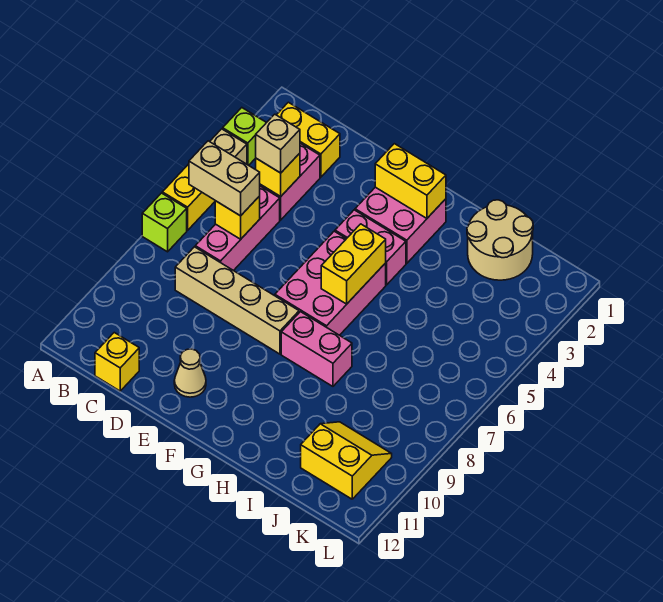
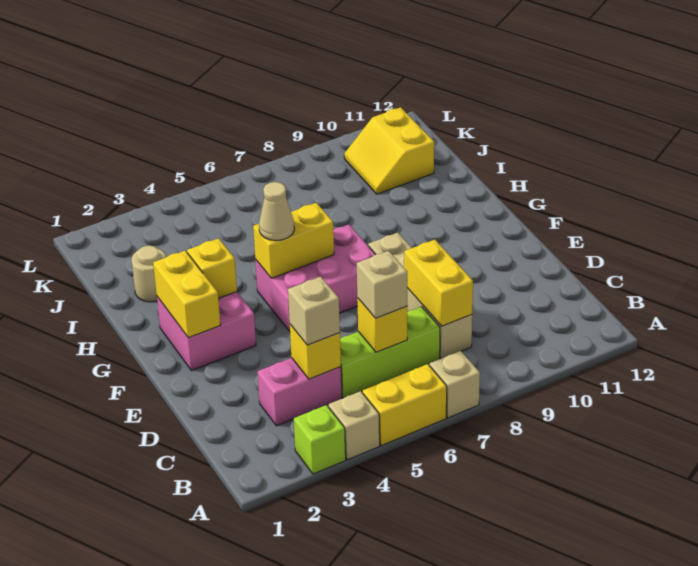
lime 1x1 brick [142,193,187,252] -> tan 1x1 brick [429,351,480,418]
yellow 1x2 brick [277,102,340,177] -> yellow 1x2 brick moved to [404,240,473,326]
tan 1x2 brick [189,141,260,216] -> tan 1x1 brick [357,251,407,318]
pink 1x3 brick [195,186,280,271] -> lime 1x3 brick [340,307,440,398]
yellow 1x1 brick [95,333,139,391] -> yellow 1x1 brick moved to [187,238,237,298]
tan 1x1 cone [174,349,206,397] -> tan 1x1 cone moved to [259,182,294,241]
pink 1x2 brick [335,210,406,285] -> none
pink 1x2 brick [281,312,352,386] -> none
tan 2x2 round brick [467,200,533,280] -> tan 1x1 round brick [132,245,166,302]

